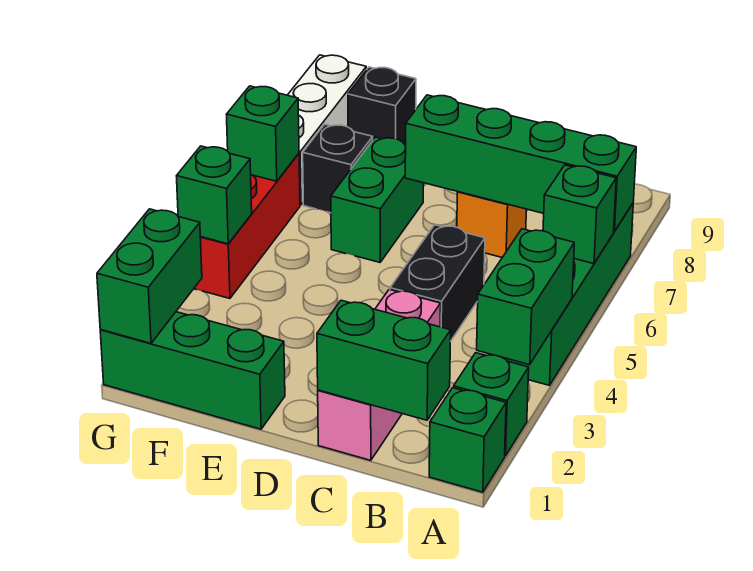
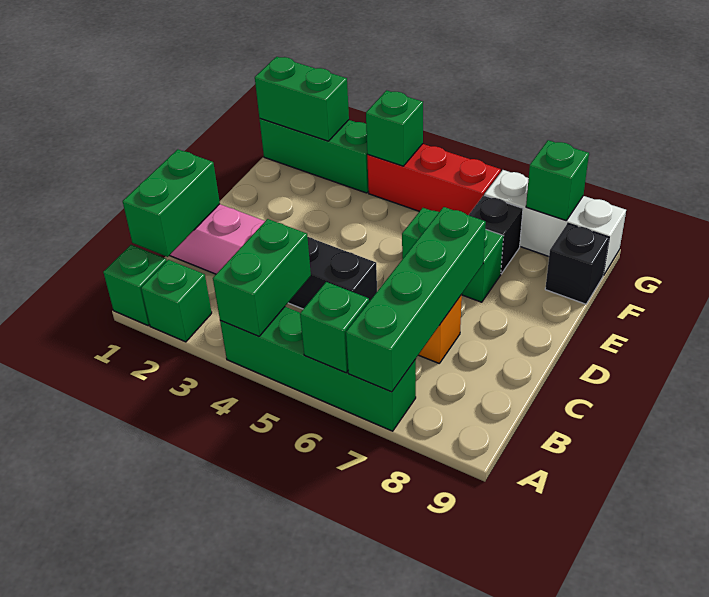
green 1x2 brick [477,229,574,365] -> green 1x2 brick turned to [213,219,311,336]
green 1x3 brick [100,312,285,429] -> green 1x3 brick turned to [260,119,369,193]
green 1x1 brick [226,86,299,181] -> green 1x1 brick moved to [526,140,589,220]

